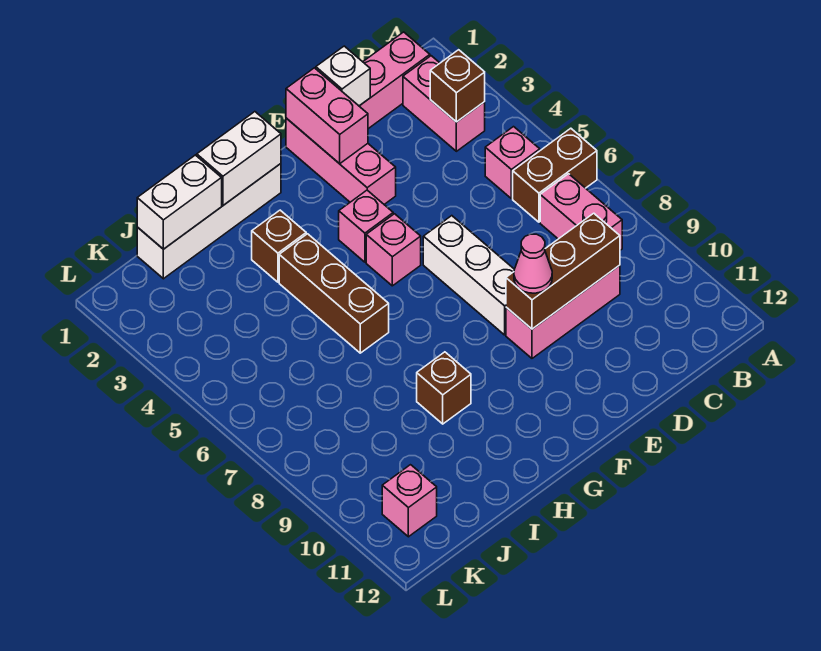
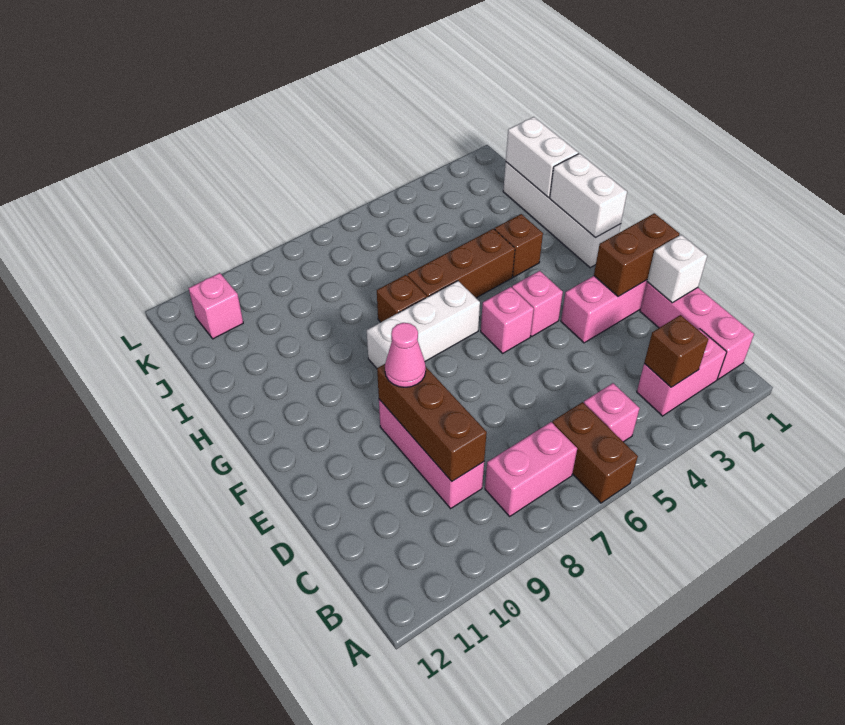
pink 1x2 brick [286,68,368,164] -> brown 1x2 brick [594,213,680,297]
white 1x3 brick [423,216,514,335] -> white 1x3 brick moved to [367,281,480,368]
brown 1x1 brick [417,352,471,424] -> brown 1x1 brick moved to [377,275,427,322]

